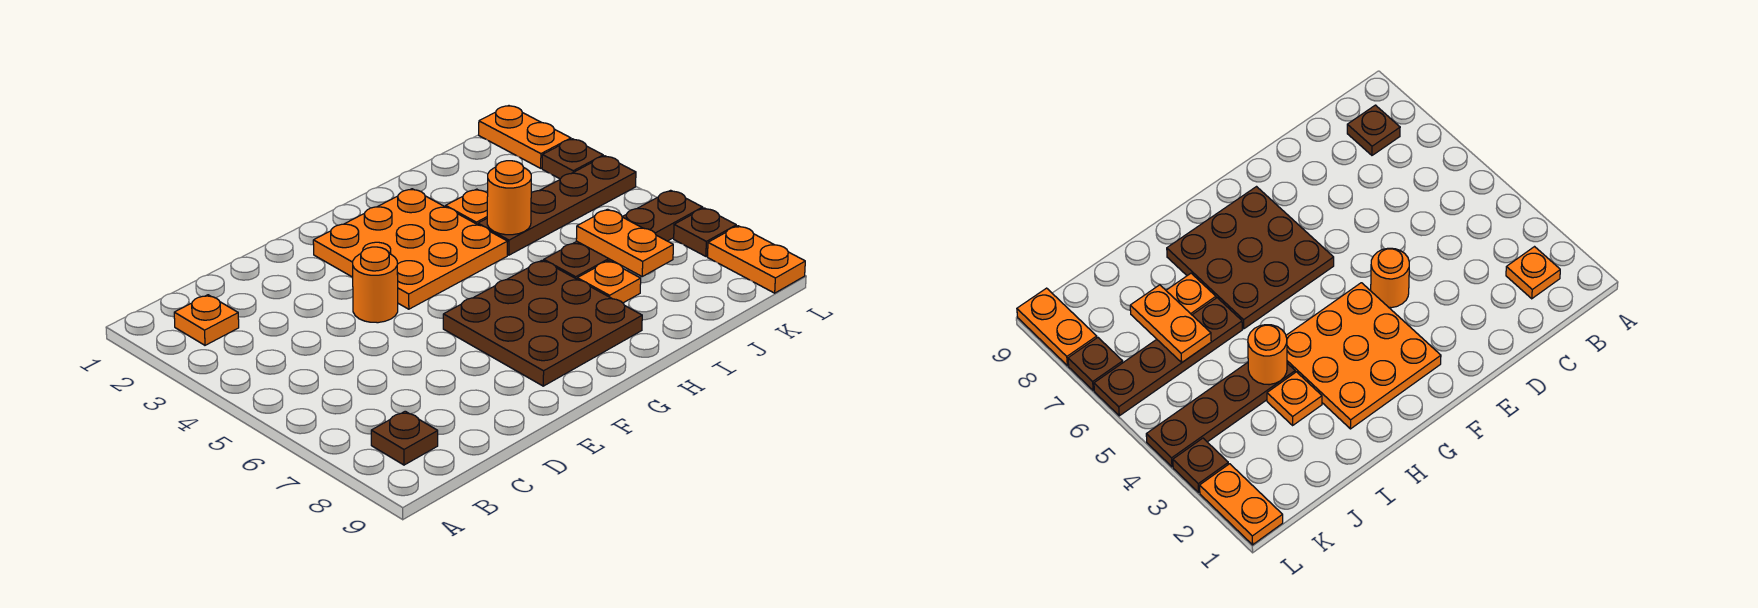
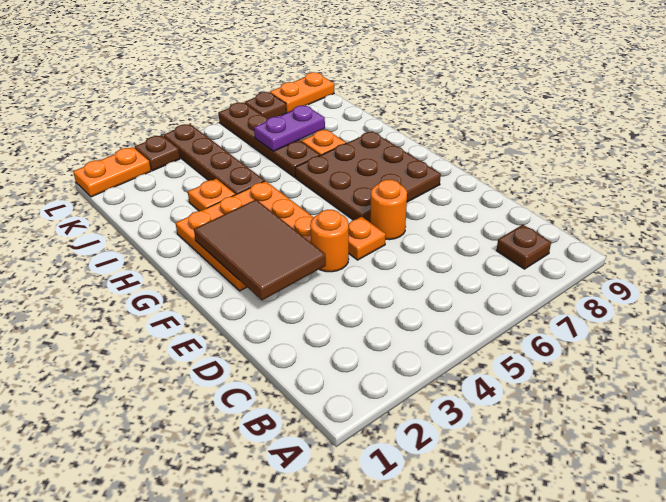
orange 1x1 plate [174,295,239,345] -> orange 1x1 plate moved to [349,217,386,260]
none -> brown 2x3 tile [194,200,326,300]
orange 1x1 round brick [487,161,531,235] -> orange 1x1 round brick moved to [370,180,407,240]
orange 1x2 plate [576,209,673,276] -> purple 1x2 plate [254,105,325,151]

